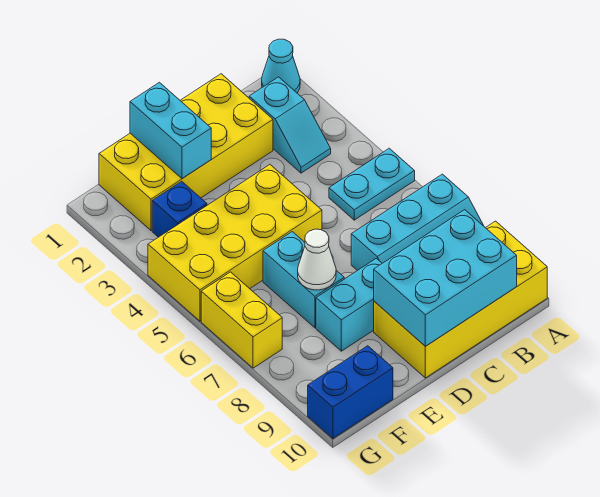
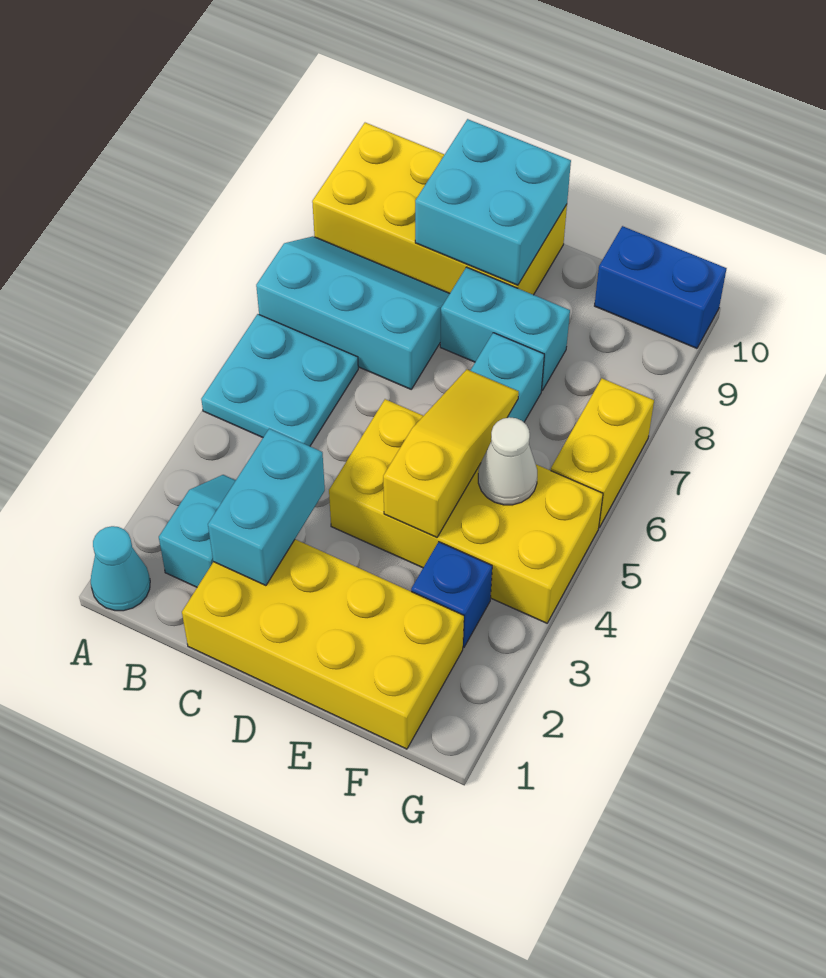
cyan 1x2 plate [329,148,415,220] -> cyan 2x2 plate [201,314,358,446]
cyan 2x3 brick [374,210,517,346] -> cyan 2x2 brick [415,119,571,285]
cyan 1x2 brick [130,82,211,179] -> cyan 1x2 brick moved to [208,429,325,586]
none -> yellow 1x3 slope [383,369,519,538]
white 1x1 cone [298,229,336,290] -> white 1x1 cone moved to [478,417,537,505]

